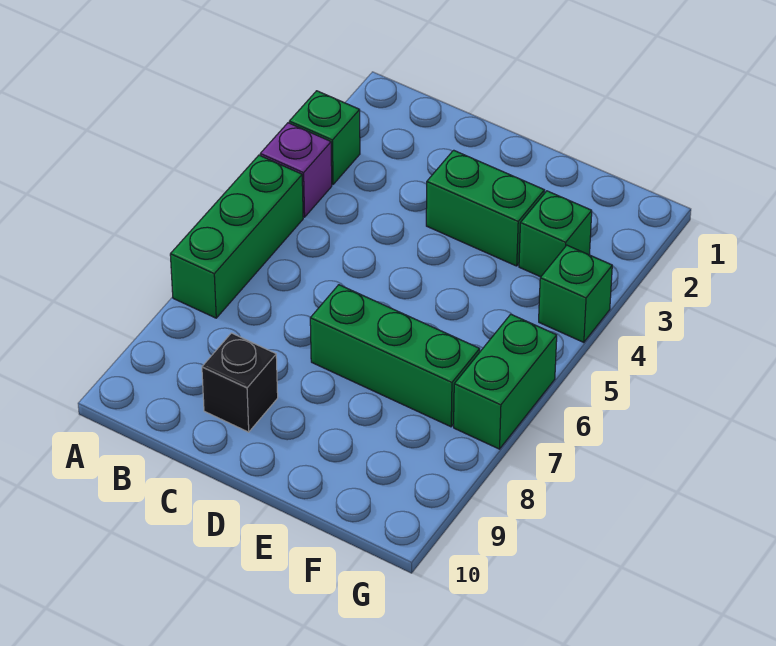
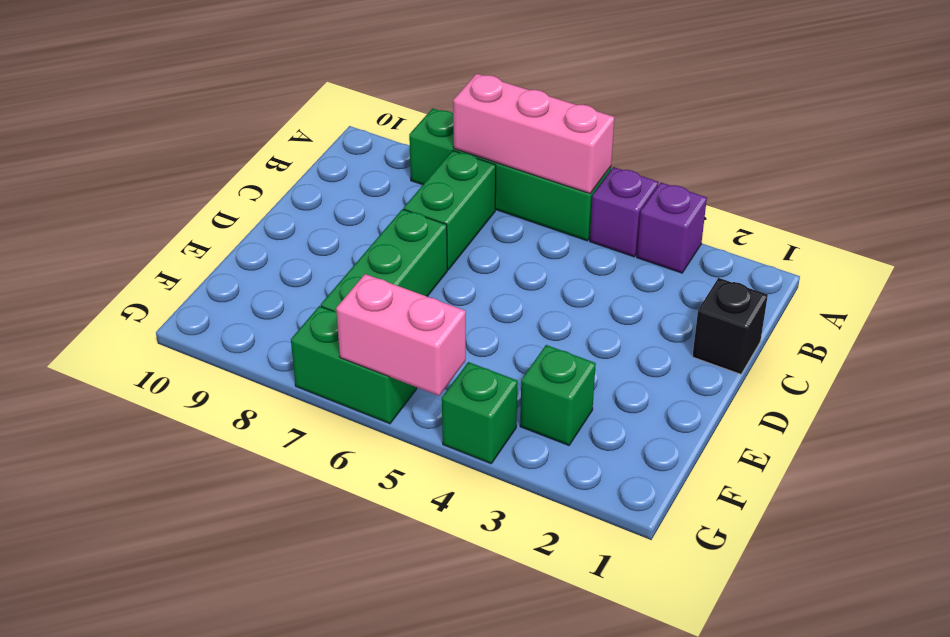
green 1x1 brick [289,91,360,185] -> purple 1x1 brick [637,183,707,273]
green 1x3 brick [170,155,303,318] -> green 1x4 brick [409,109,611,241]
none -> pink 1x3 brick [453,74,614,193]
black 1x1 brick [202,333,278,432] -> black 1x1 brick moved to [692,278,768,374]
green 1x2 brick [426,150,544,266] -> green 1x2 brick moved to [404,151,496,270]
none -> pink 1x2 brick [336,274,466,396]

